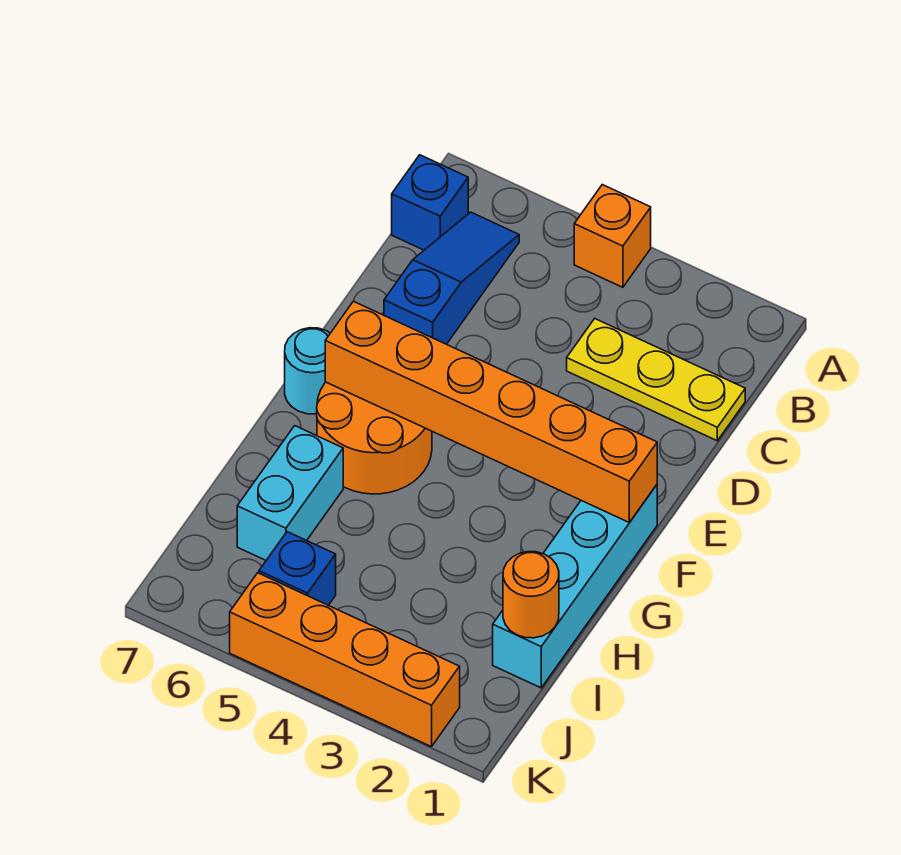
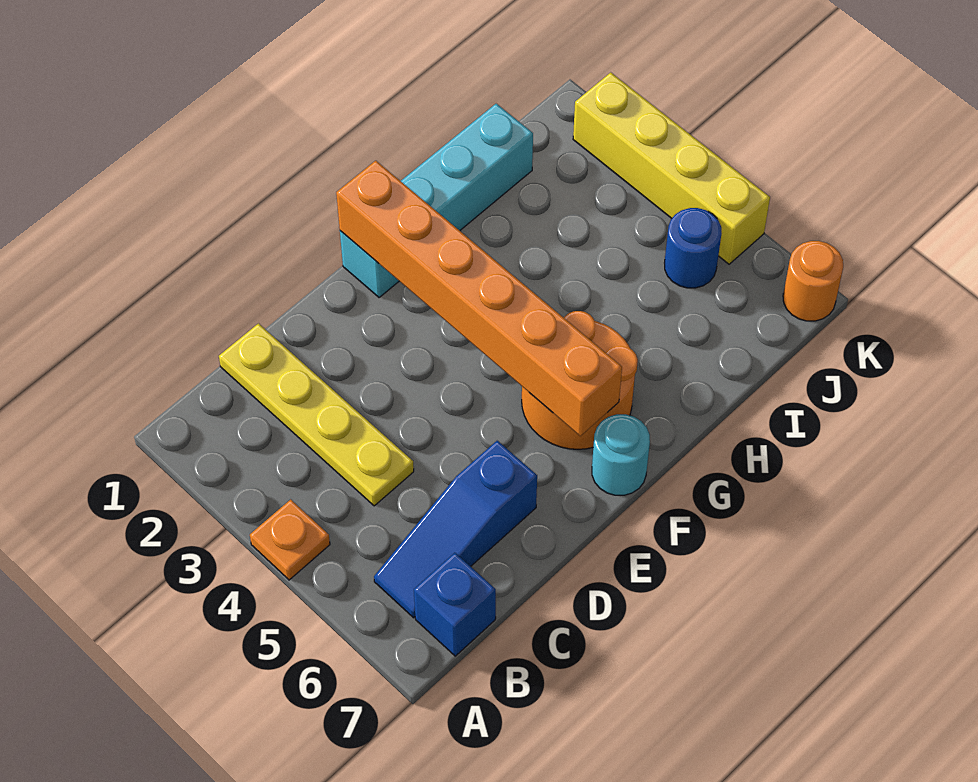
orange 1x1 brick [574,185,651,287] -> orange 1x1 plate [250,499,330,580]
yellow 1x3 plate [567,319,745,441] -> yellow 1x4 plate [219,323,414,506]
cyan 1x2 brick [237,426,343,560] -> none
orange 1x1 round brick [503,552,559,638] -> orange 1x1 round brick moved to [783,241,843,321]
blue 1x1 brick [259,532,336,605] -> blue 1x1 round brick [665,208,722,288]
orange 1x4 brick [230,573,460,747] -> yellow 1x4 brick [573,72,770,264]

